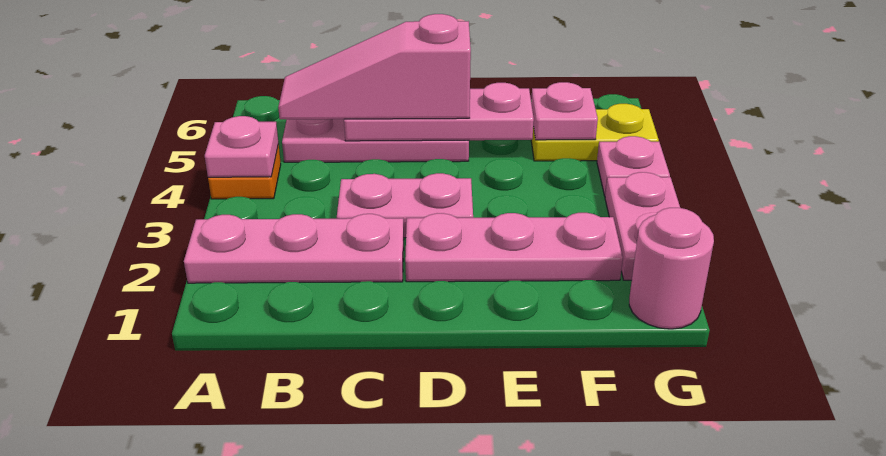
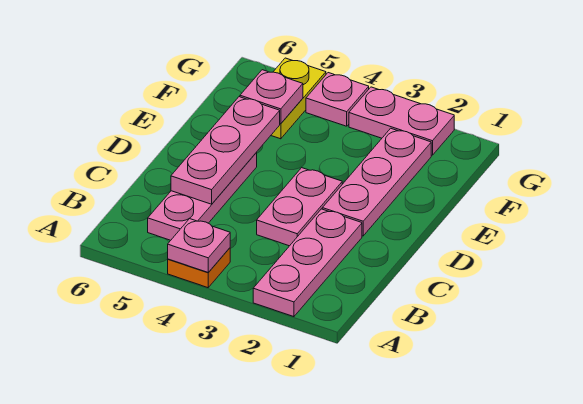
pink 1x3 slope [278,14,471,119] -> none
pink 1x1 round brick [629,208,714,329] -> none

